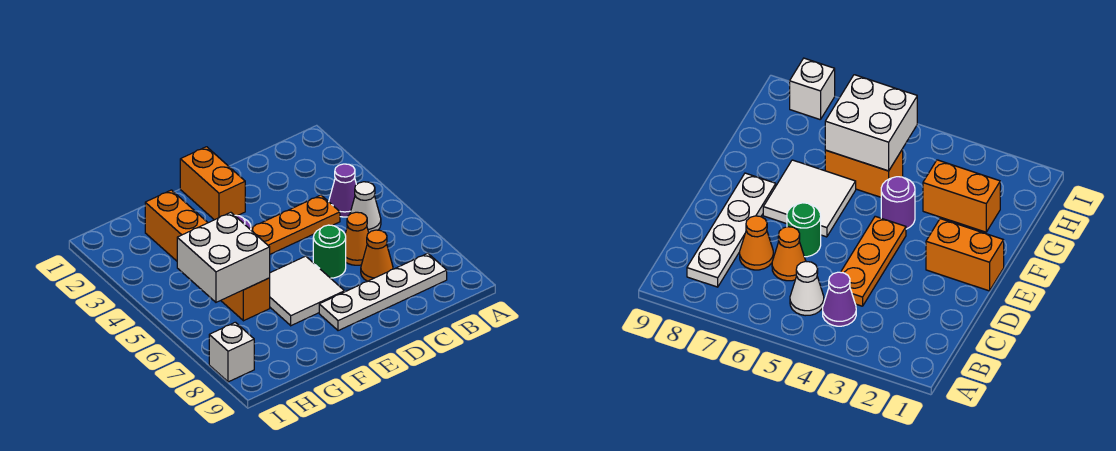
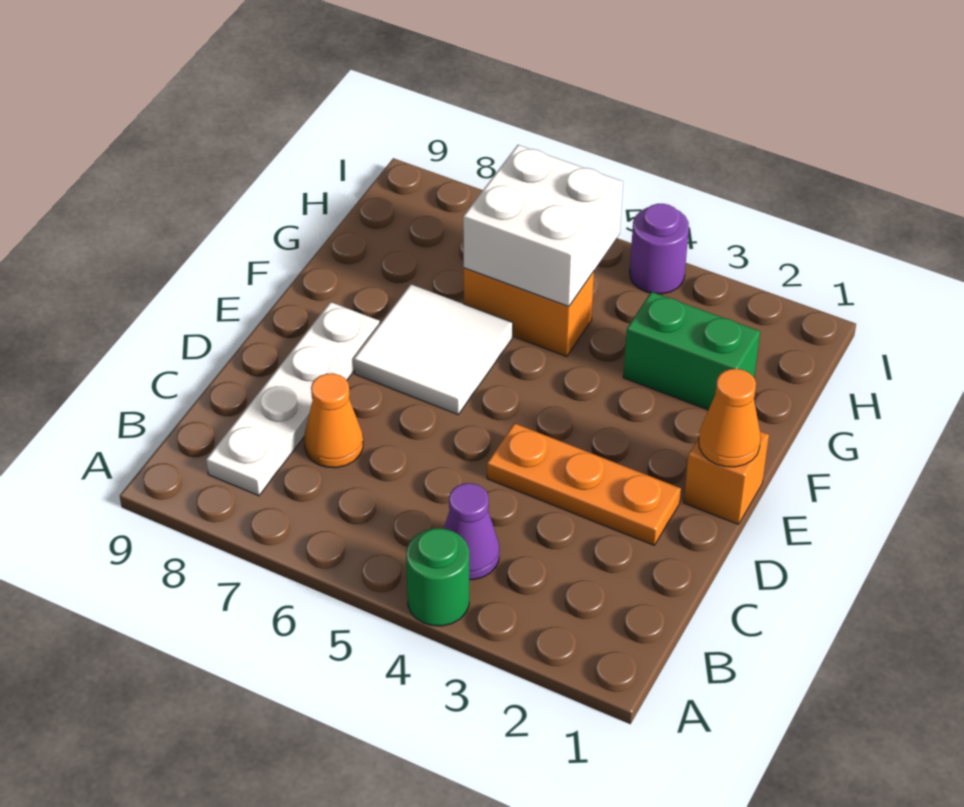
white 1x1 cone [350,182,381,232] -> none
orange 1x3 plate [251,195,340,254] -> orange 1x3 plate turned to [487,423,681,545]
orange 1x1 cone [345,212,369,265] -> orange 1x1 cone moved to [699,369,761,467]
green 1x1 round brick [313,225,346,278] -> green 1x1 round brick moved to [406,528,469,626]
orange 1x2 brick [180,147,245,220] -> orange 1x1 brick [684,431,769,524]
purple 1x1 round brick [881,177,915,229] -> purple 1x1 round brick moved to [630,204,689,294]
orange 1x2 brick [145,190,208,261] -> green 1x2 brick [623,292,760,410]
white 1x1 brick [209,322,254,382] -> none

